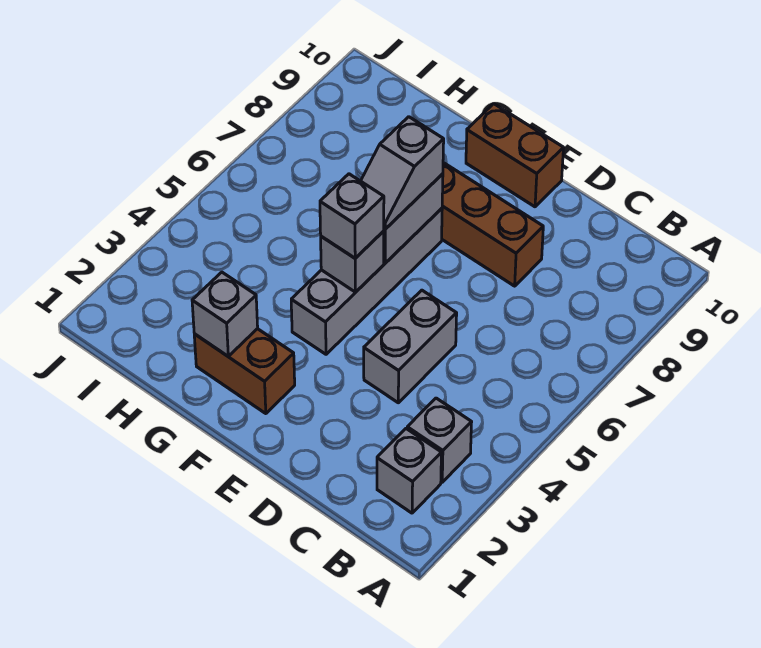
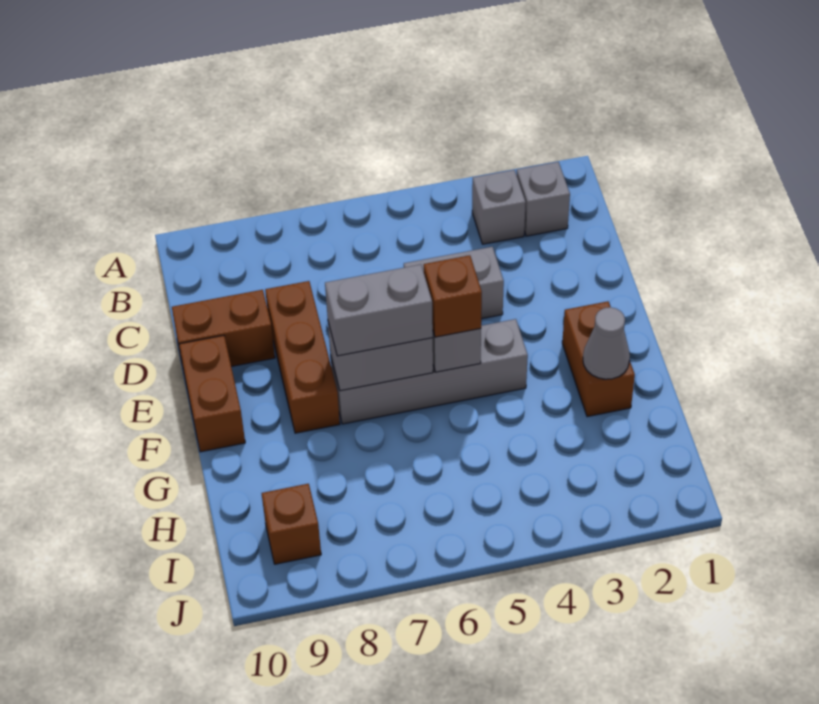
none -> brown 1x2 brick [172,290,275,367]
grey 1x1 brick [320,174,384,258] -> brown 1x1 brick [424,255,482,337]
grey 1x2 slope [361,117,444,229] -> grey 1x2 brick [325,265,433,356]
grey 1x1 brick [192,272,258,356] -> grey 1x1 cone [583,307,630,379]
none -> brown 1x1 brick [262,484,321,564]

